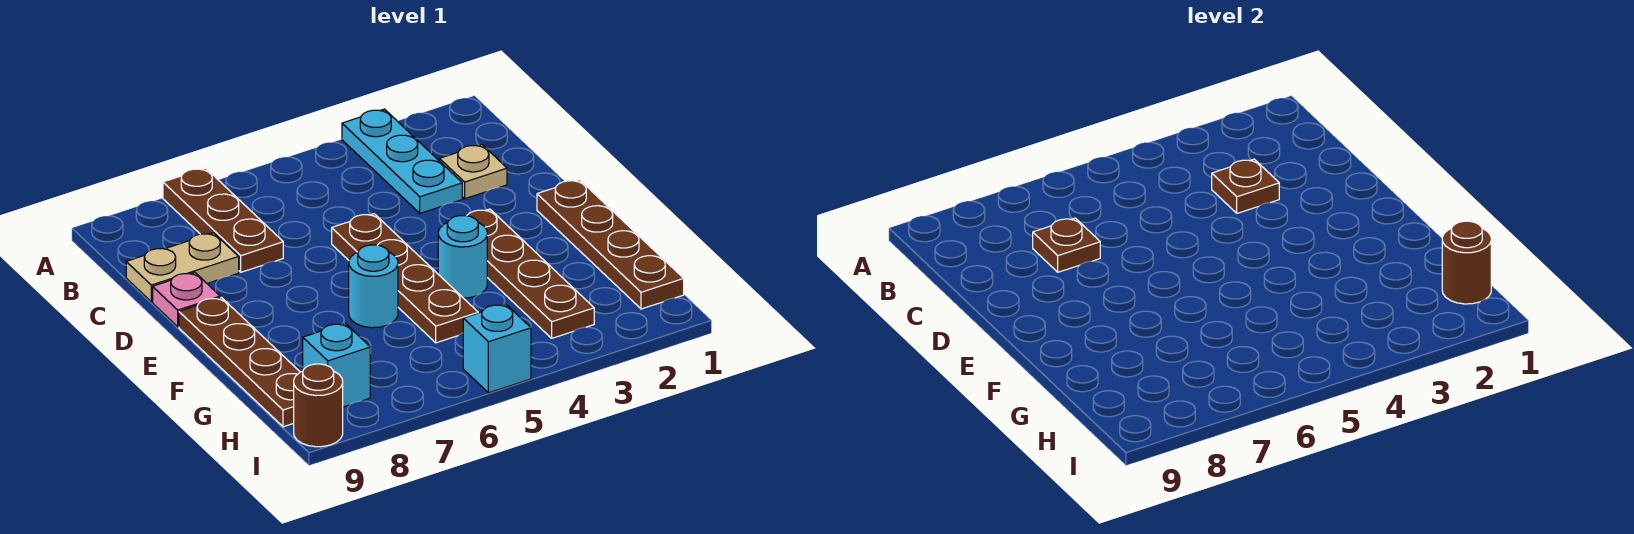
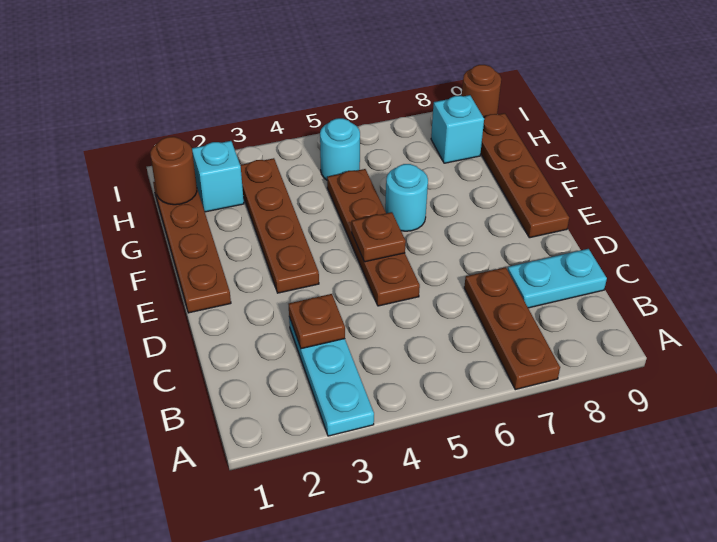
tan 1x1 plate [439,145,507,199] -> none
brown 1x1 plate [1033,218,1100,272] -> brown 1x1 plate moved to [352,212,406,262]
tan 1x2 plate [126,233,239,302] -> cyan 1x2 plate [507,249,607,308]
pink 1x1 plate [153,273,220,327] -> none
cyan 1x1 round brick [438,216,487,298] -> cyan 1x1 round brick moved to [320,118,360,180]
cyan 1x1 brick [463,304,531,393] -> cyan 1x1 brick moved to [192,141,244,212]

